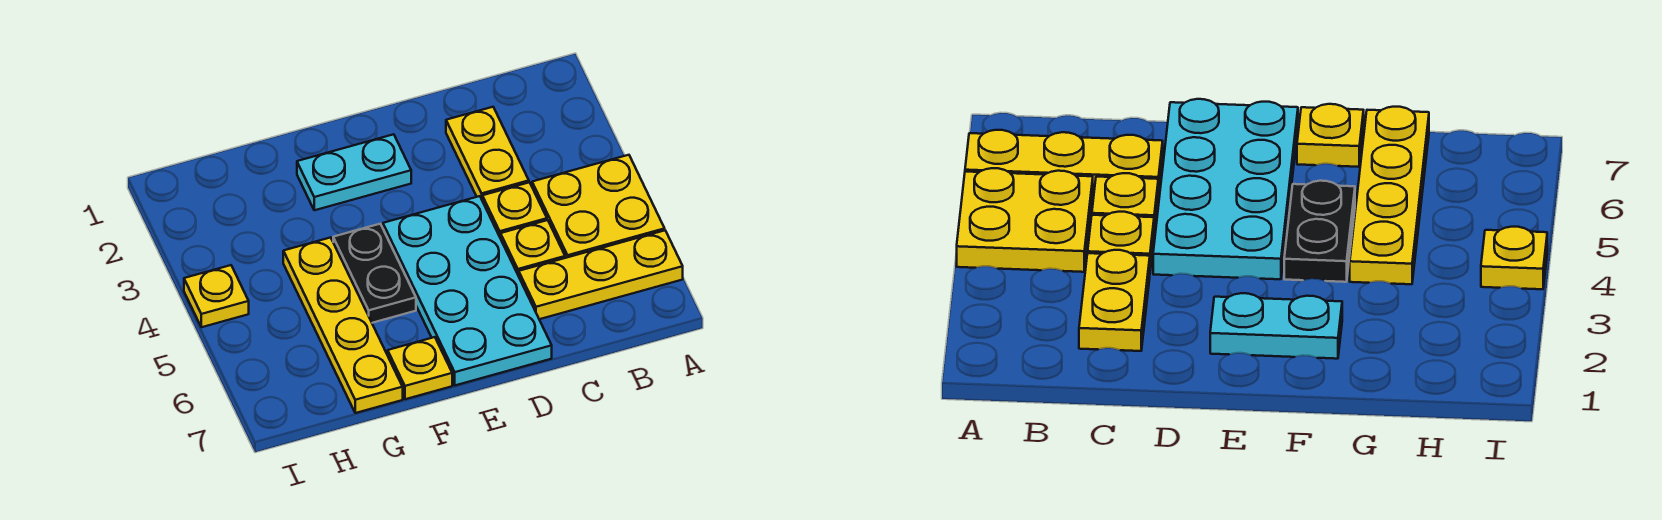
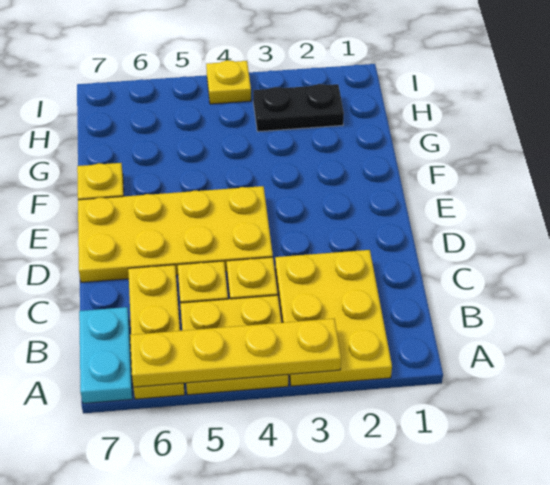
yellow 1x2 plate [446,107,529,199] -> yellow 2x3 plate [275,250,392,386]
cyan 2x4 plate [383,196,552,385] -> yellow 2x4 plate [78,186,273,282]
cyan 1x2 plate [297,134,411,210] -> cyan 1x2 plate moved to [79,307,132,404]
black 1x2 plate [333,224,416,323] -> black 1x2 plate moved to [253,84,344,132]
yellow 1x4 plate [283,237,403,413] -> yellow 1x4 plate moved to [130,319,341,387]

